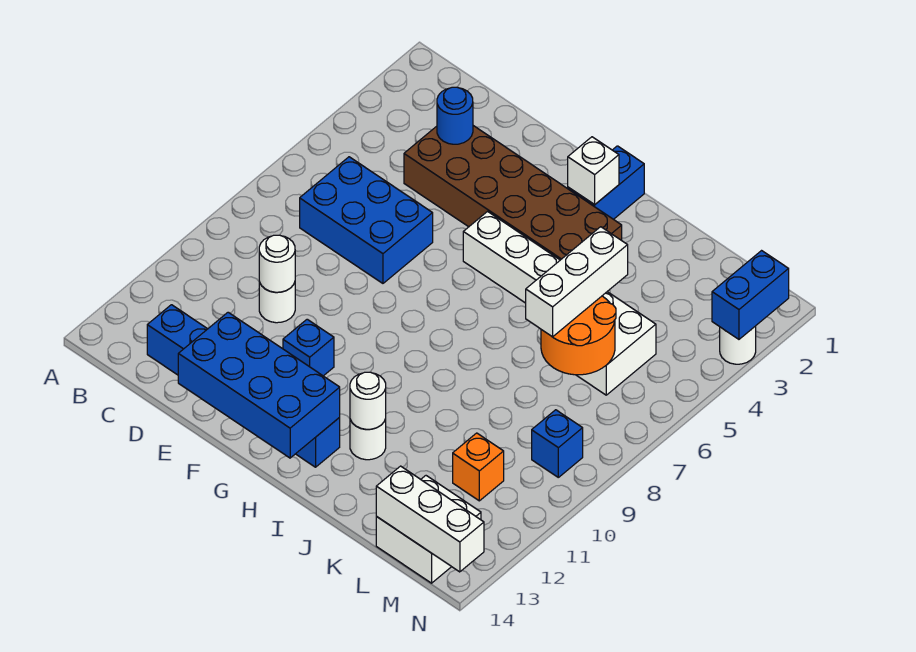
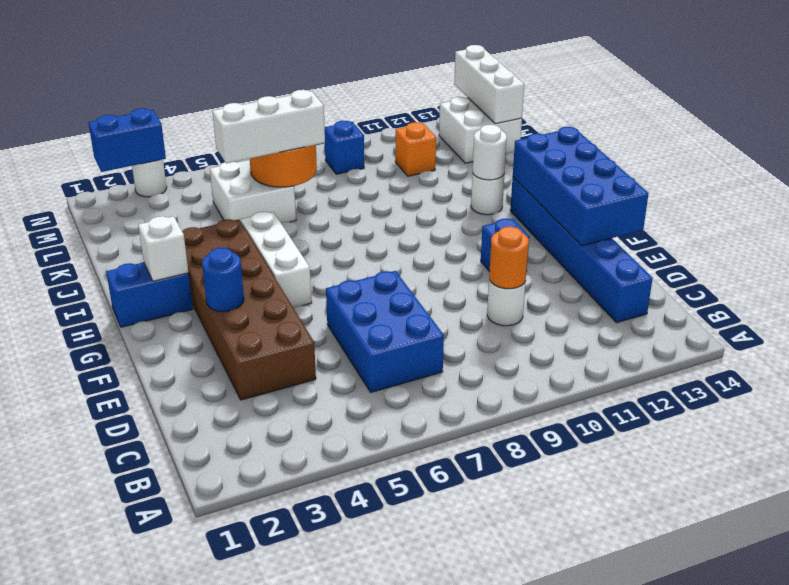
blue 1x1 round brick [437,87,473,144] -> blue 1x1 round brick moved to [202,248,244,311]
white 1x1 round brick [259,235,295,292] -> orange 1x1 round brick [489,227,529,289]

